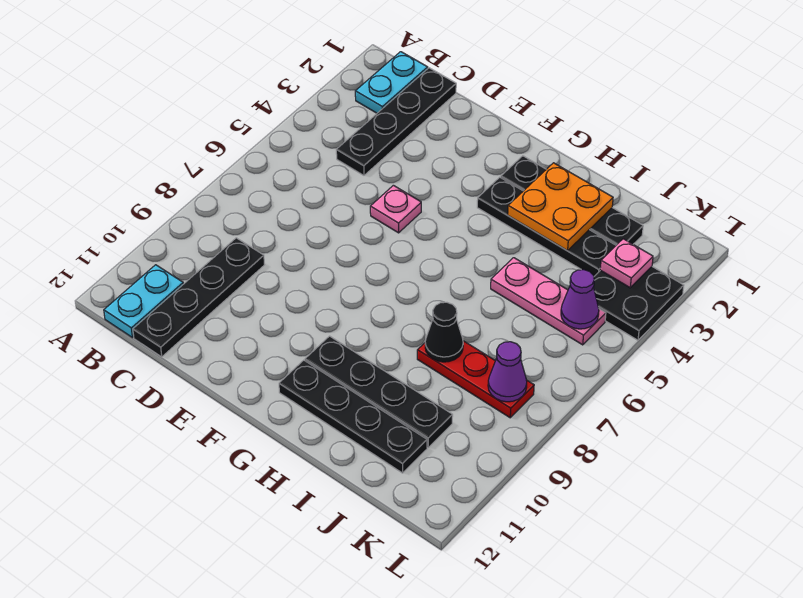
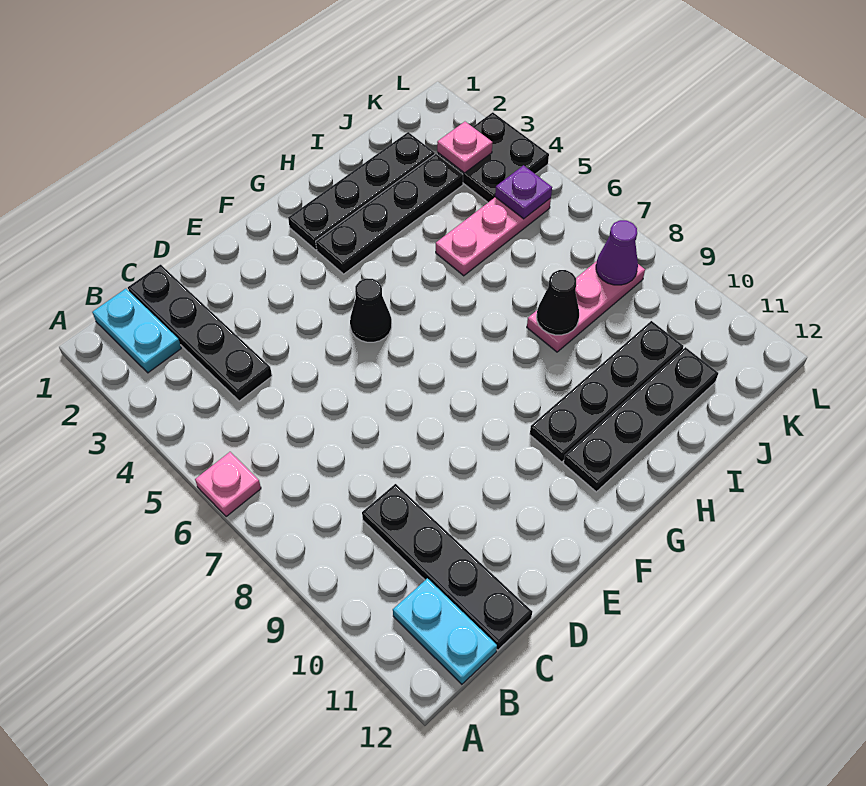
pink 1x1 plate [370,185,421,233] -> pink 1x1 plate moved to [195,452,261,517]
none -> black 1x1 cone [350,279,392,342]
orange 2x2 plate [508,163,613,251] -> none
red 1x3 plate [417,341,534,418] -> pink 1x3 plate [527,261,645,352]
purple 1x1 cone [561,270,599,329] -> purple 1x1 plate [495,165,552,219]

